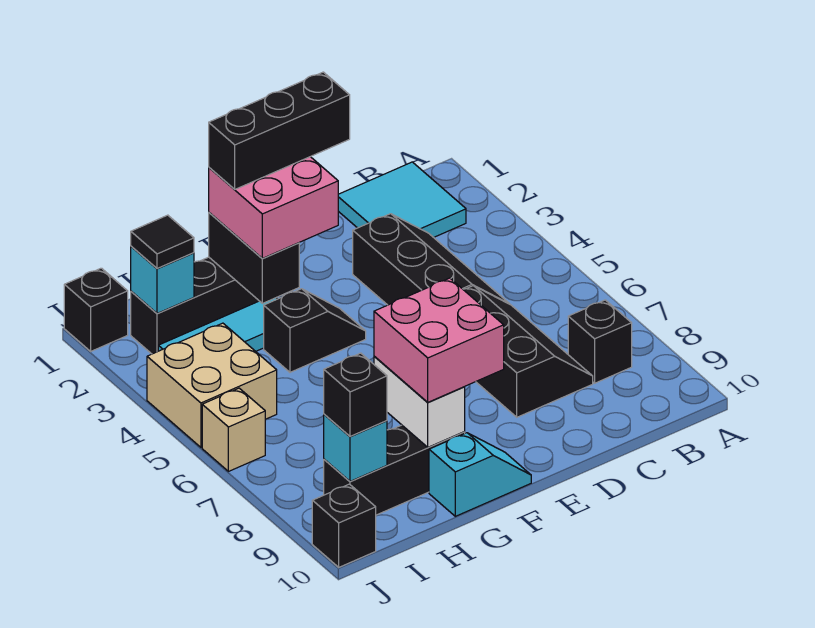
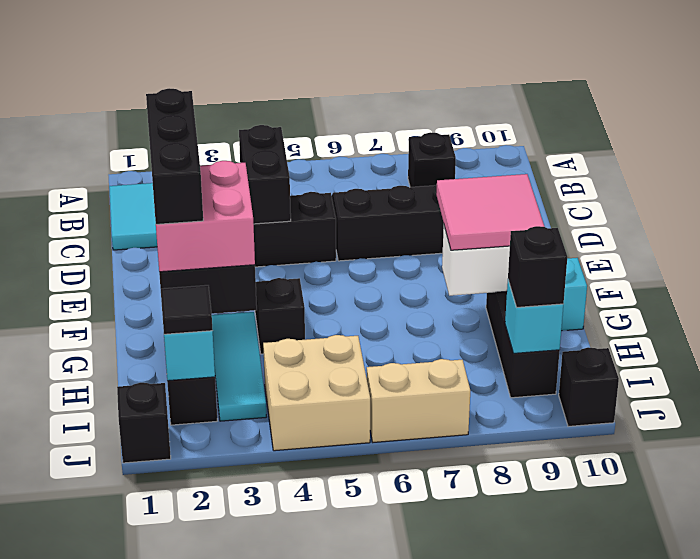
none -> black 1x2 brick [239,125,291,224]
pink 2x2 brick [374,278,504,402] -> pink 2x2 tile [436,174,545,250]
tan 1x1 brick [202,388,265,471] -> tan 1x2 brick [367,359,470,442]

